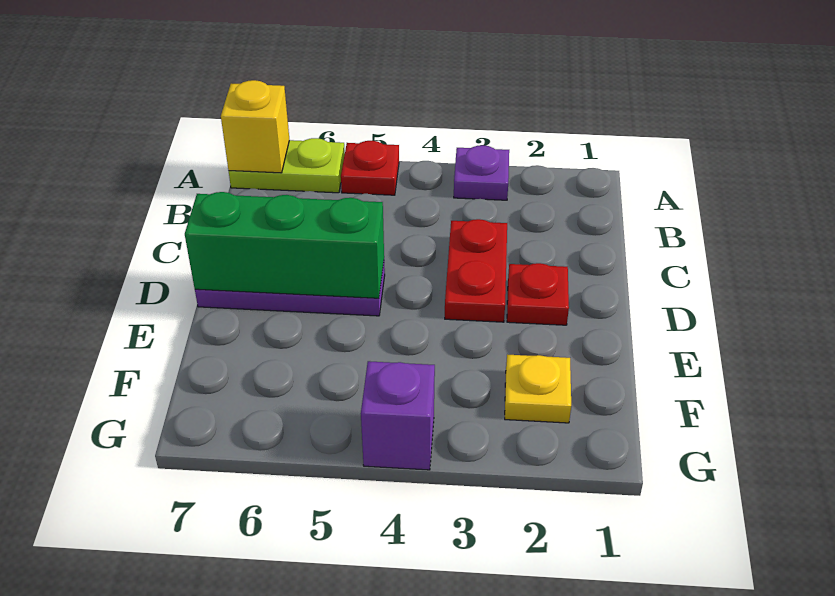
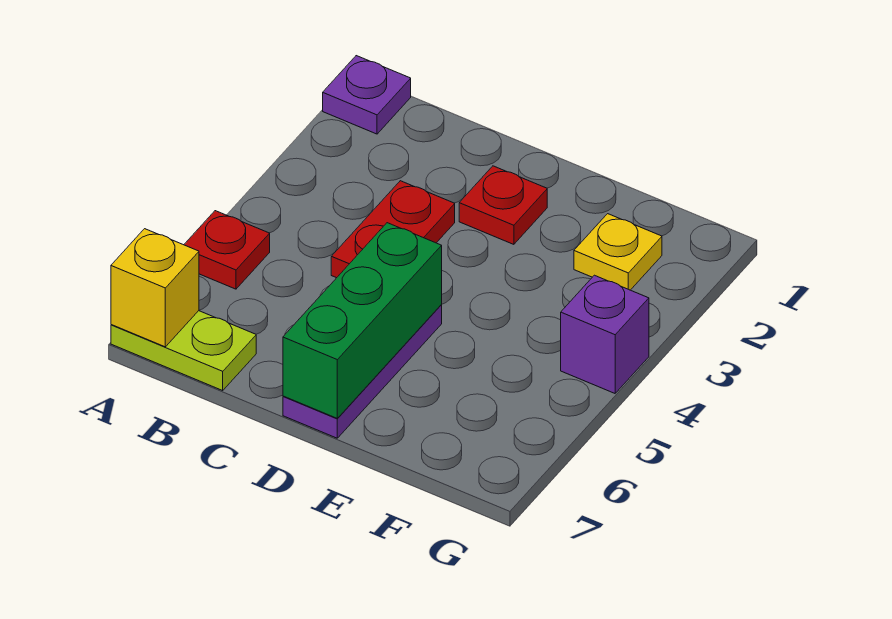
purple 1x1 plate [454,145,509,200] -> purple 1x1 plate moved to [323,56,411,134]
lime 1x2 plate [229,138,345,193] -> lime 1x2 plate turned to [111,311,256,390]
red 1x2 plate [445,219,507,322] -> red 1x2 plate turned to [331,181,455,278]

